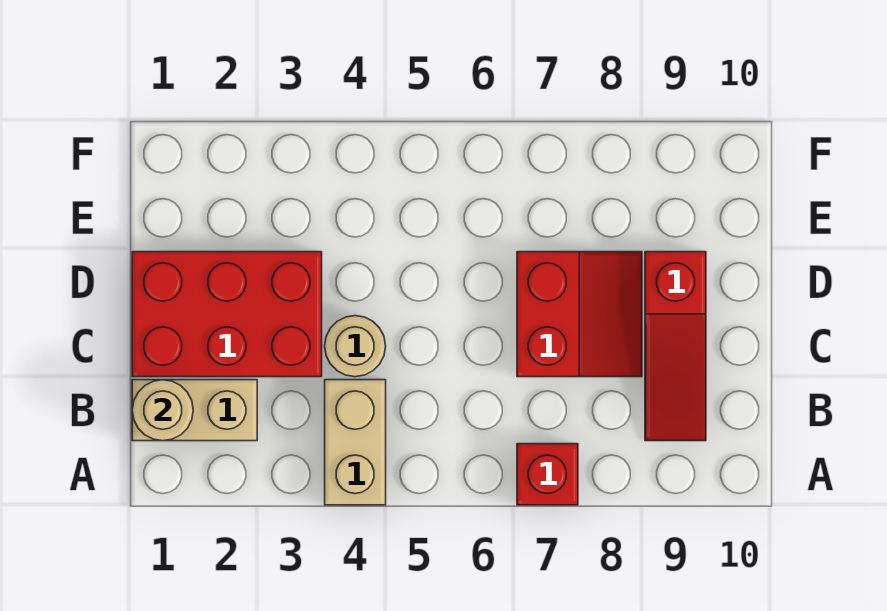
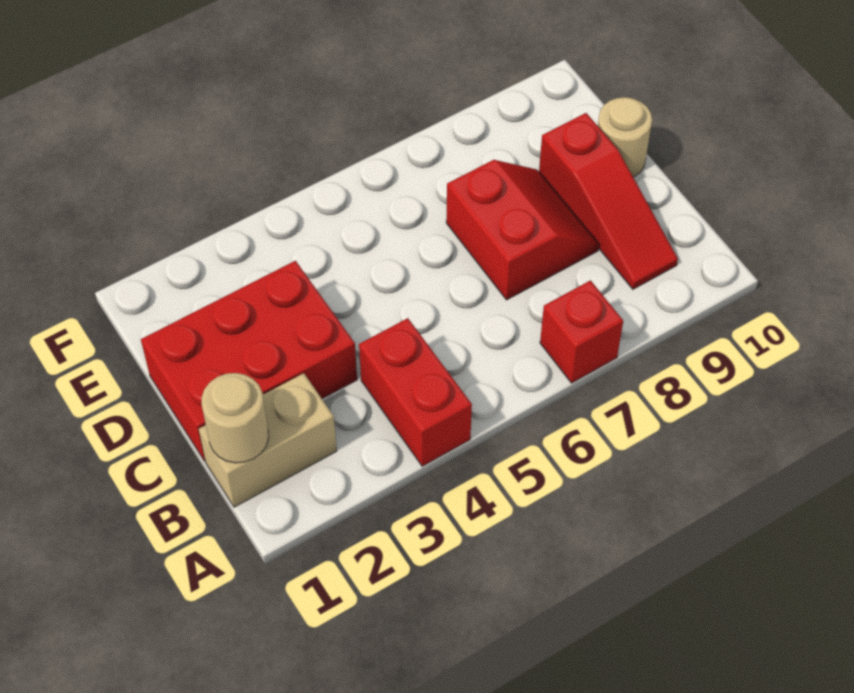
tan 1x2 brick [325,380,386,505] -> red 1x2 brick [359,318,472,466]
tan 1x1 round brick [325,316,386,377] -> tan 1x1 round brick moved to [598,97,652,177]

